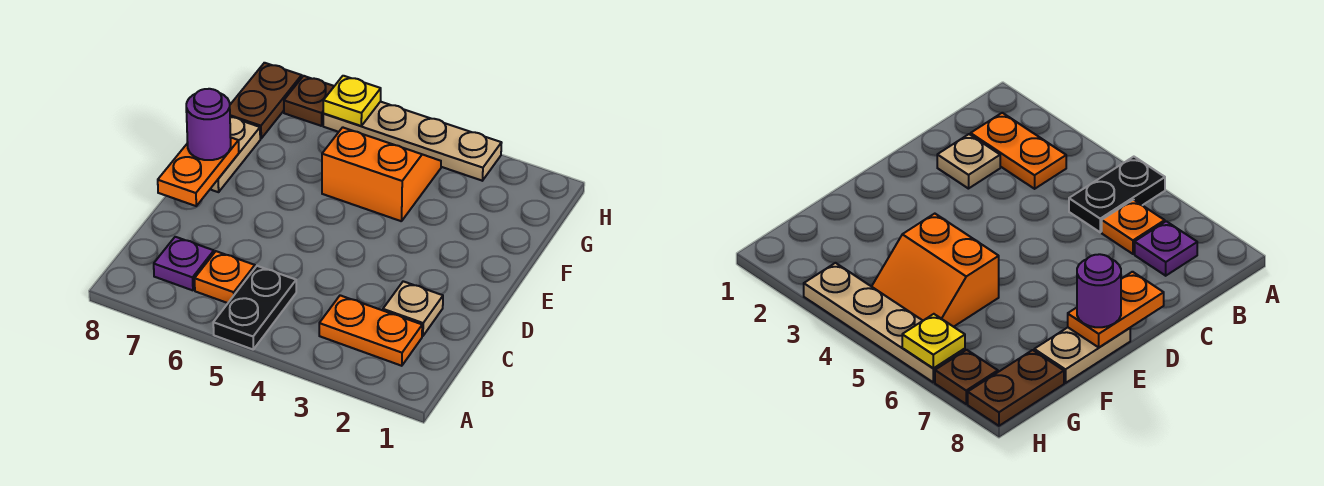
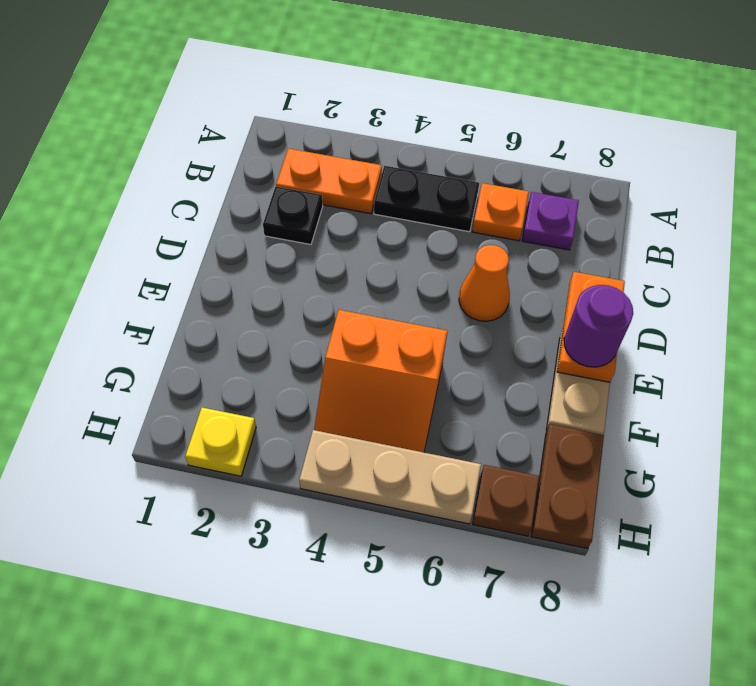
black 1x2 plate [213,266,296,349] -> black 1x2 plate turned to [374,166,479,232]
tan 1x1 plate [383,281,443,336] -> black 1x1 plate [263,187,323,245]
none -> orange 1x1 cone [459,245,510,321]
tan 1x4 plate [323,102,501,181] -> tan 1x3 plate [299,430,481,524]
yellow 1x1 plate [323,76,381,126] -> yellow 1x1 plate moved to [185,408,256,476]

